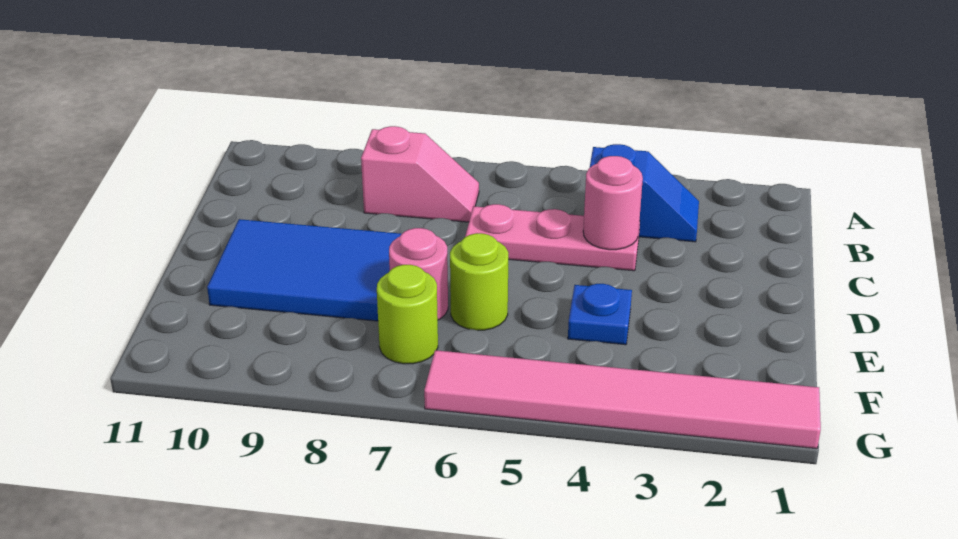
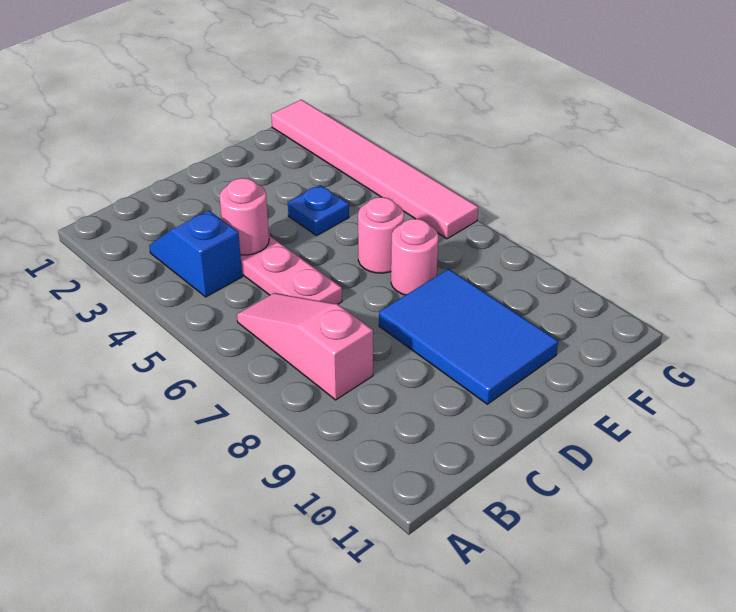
pink 1x2 slope [361,126,479,222] -> pink 1x3 slope [237,293,373,400]
lime 1x1 round brick [450,233,508,330] -> pink 1x1 round brick [358,197,404,273]
lime 1x1 round brick [377,265,438,364] -> none

